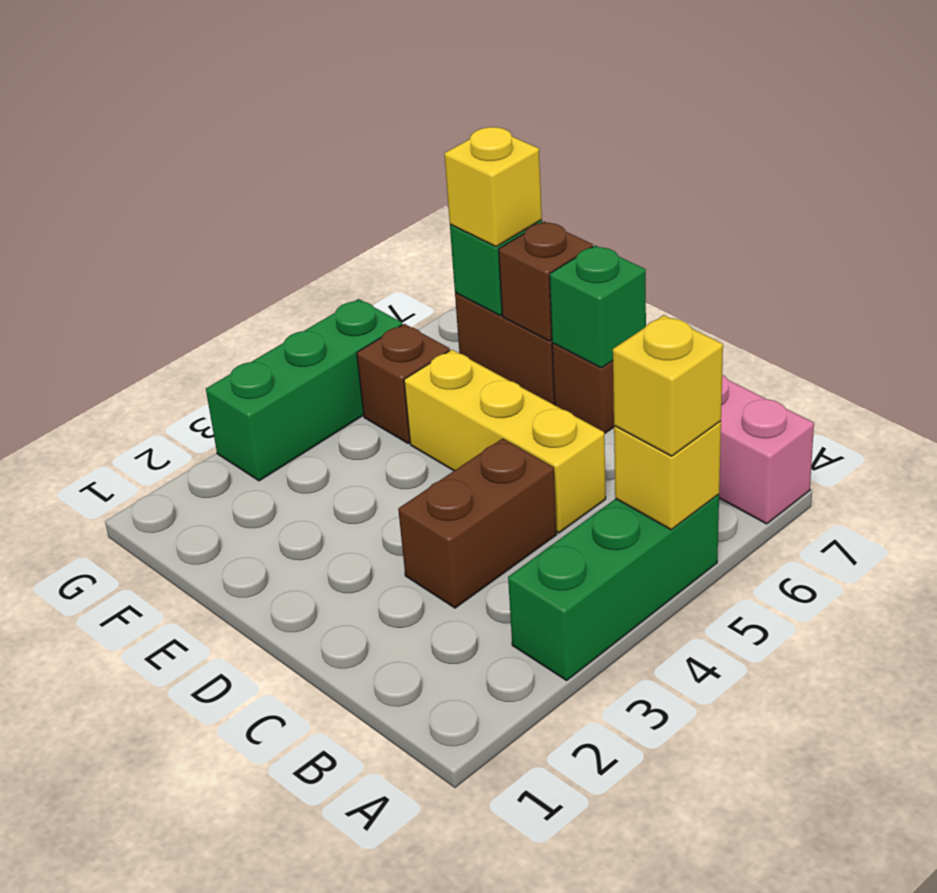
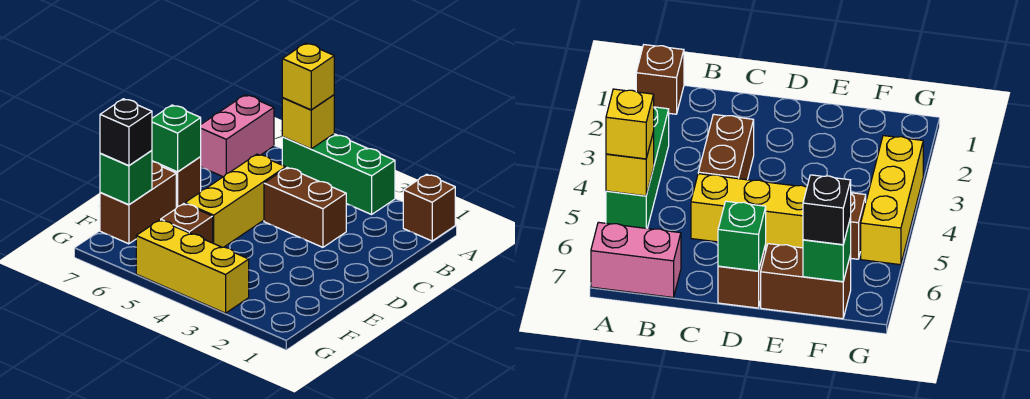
brown 1x1 brick [499,222,593,341] -> brown 1x1 brick moved to [403,174,455,241]
yellow 1x1 brick [444,127,542,247] -> black 1x1 brick [100,99,152,166]
green 1x3 brick [206,299,402,481] -> yellow 1x3 brick [136,220,249,313]

